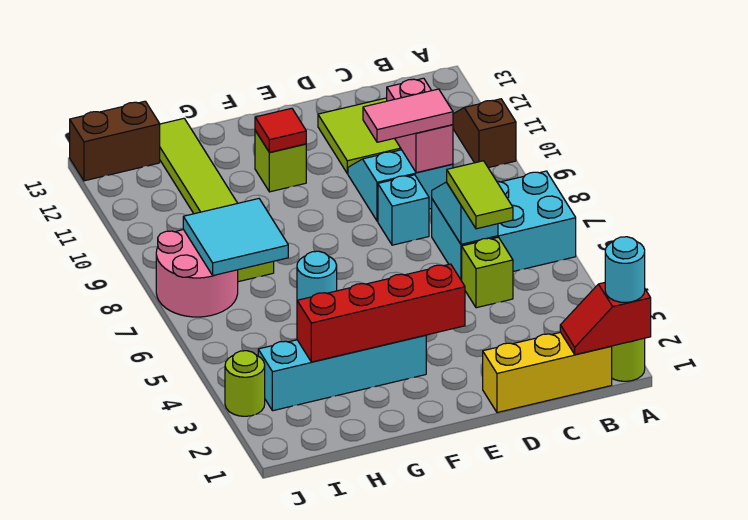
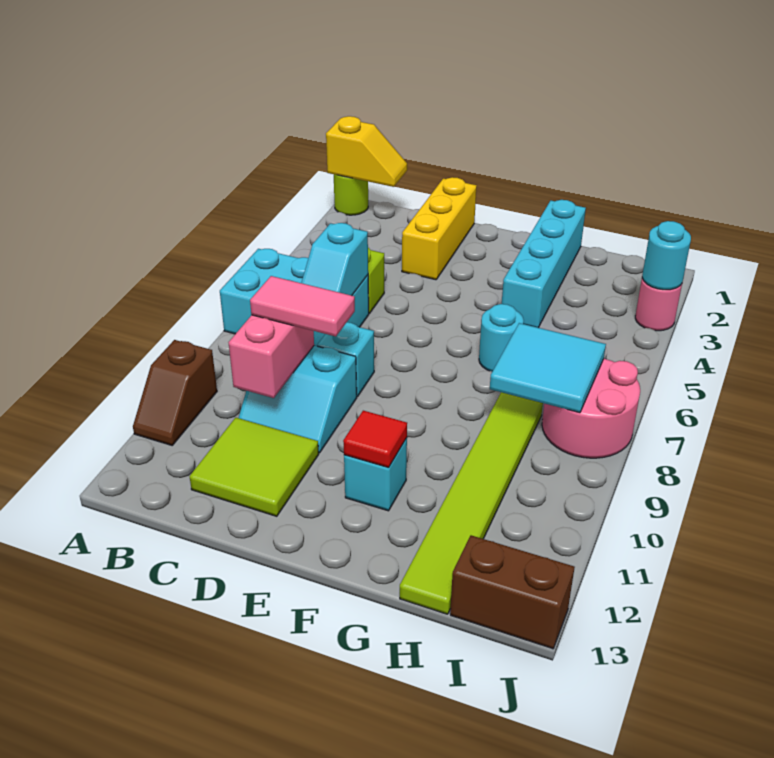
red 1x2 slope [560,283,651,355] -> yellow 1x2 slope [326,116,407,187]
cyan 1x1 round brick [605,237,645,303] -> cyan 1x1 round brick moved to [642,221,691,290]
yellow 1x3 brick [483,332,612,412] -> yellow 1x3 brick turned to [402,177,476,280]
lime 1x2 tile [447,161,513,229] -> none
red 1x4 brick [297,264,465,362] -> none
cyan 1x4 brick [258,335,426,411] -> cyan 1x4 brick turned to [502,200,586,328]
lime 1x1 brick [255,131,306,192] -> cyan 1x1 brick [344,438,407,511]
lime 1x1 round brick [225,351,265,416] -> pink 1x1 round brick [635,279,682,331]

